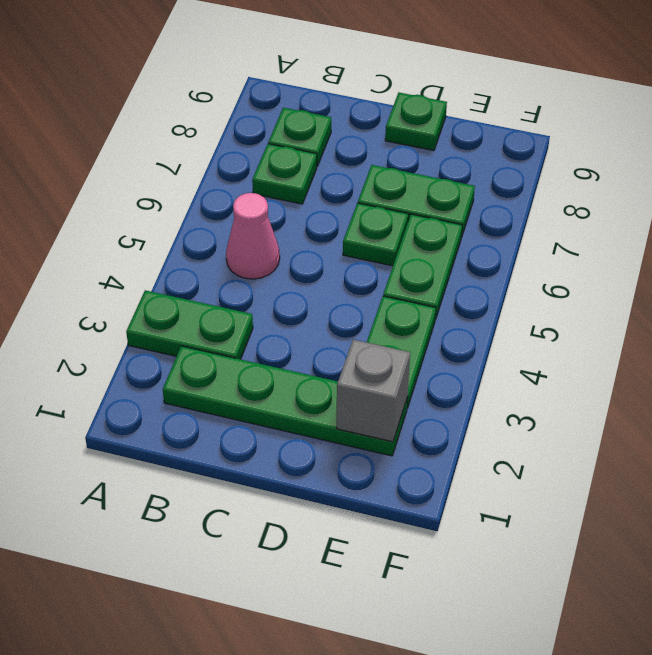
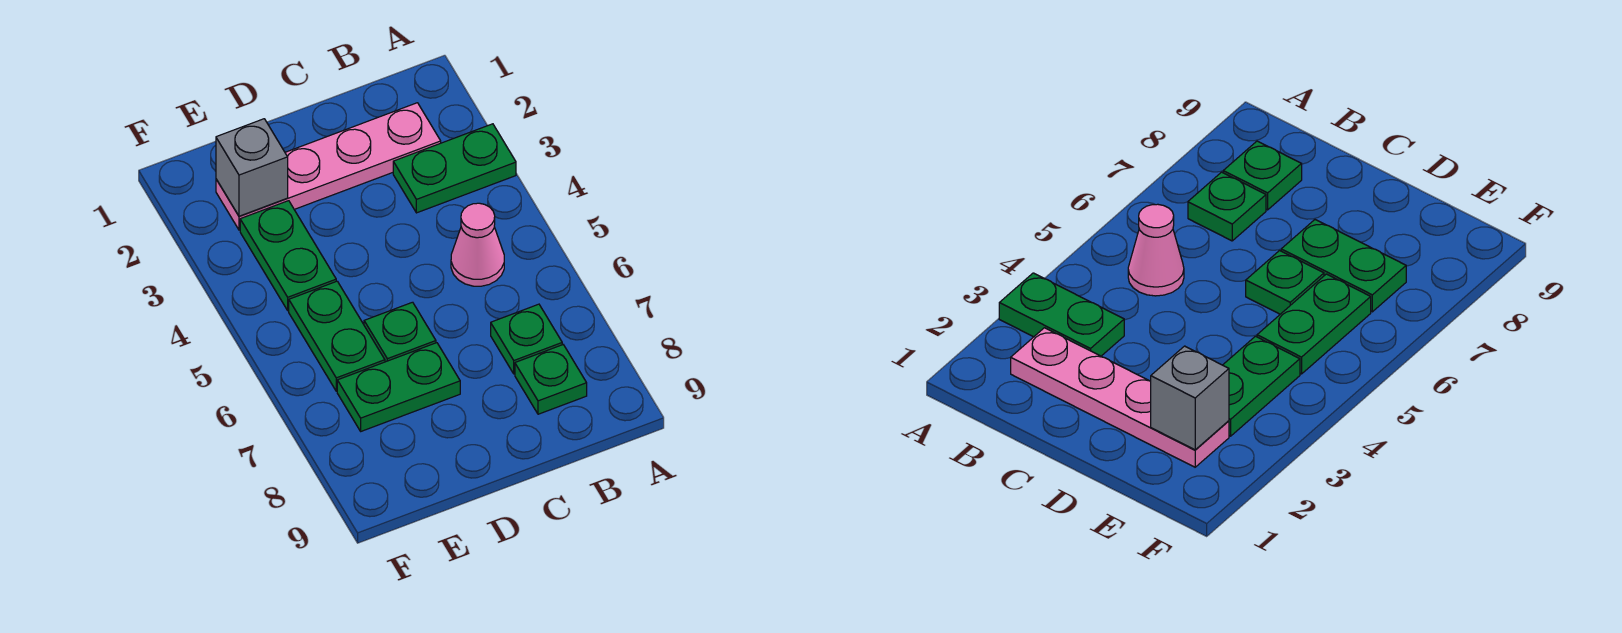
green 1x4 plate [163,346,407,456] -> pink 1x4 plate [216,103,441,230]
green 1x1 plate [385,93,447,151] -> none

